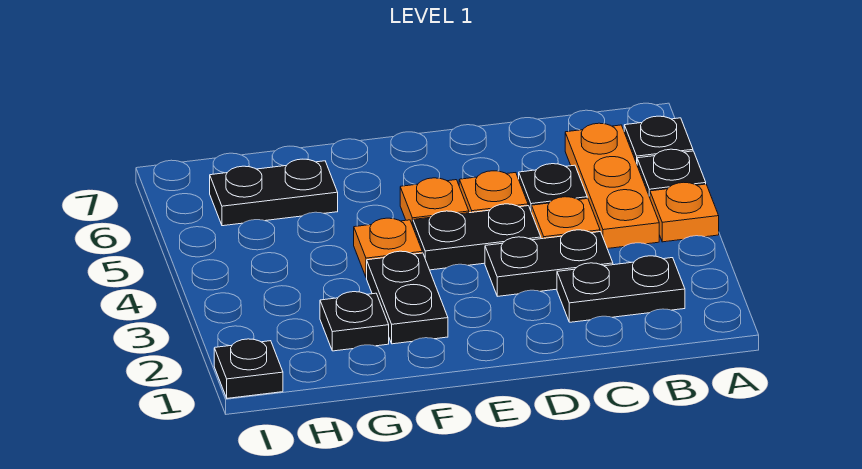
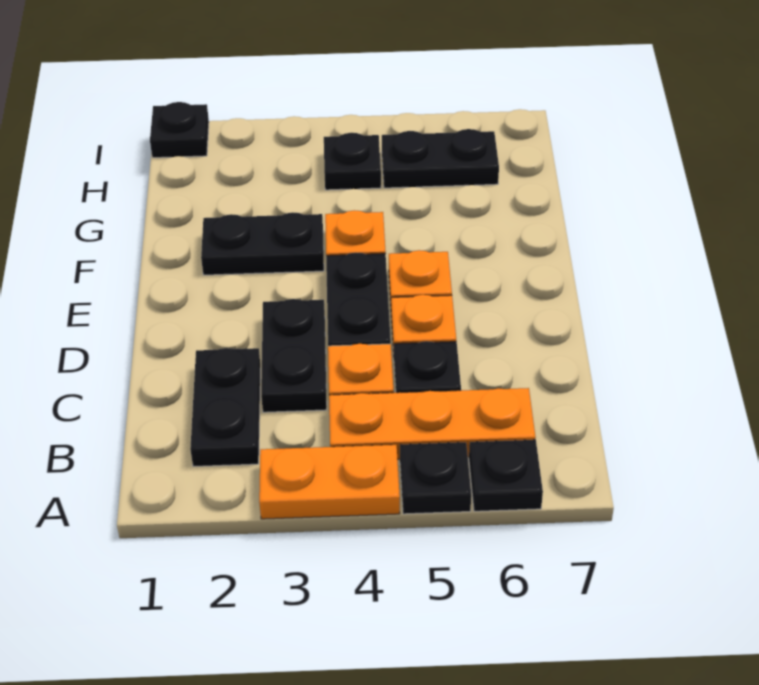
orange 1x1 plate [650,182,719,242] -> orange 1x2 plate [259,445,400,519]
black 1x1 plate [320,292,389,351] -> black 1x1 plate moved to [324,133,381,190]
black 1x2 plate [210,159,338,226] -> black 1x2 plate turned to [382,129,499,188]

